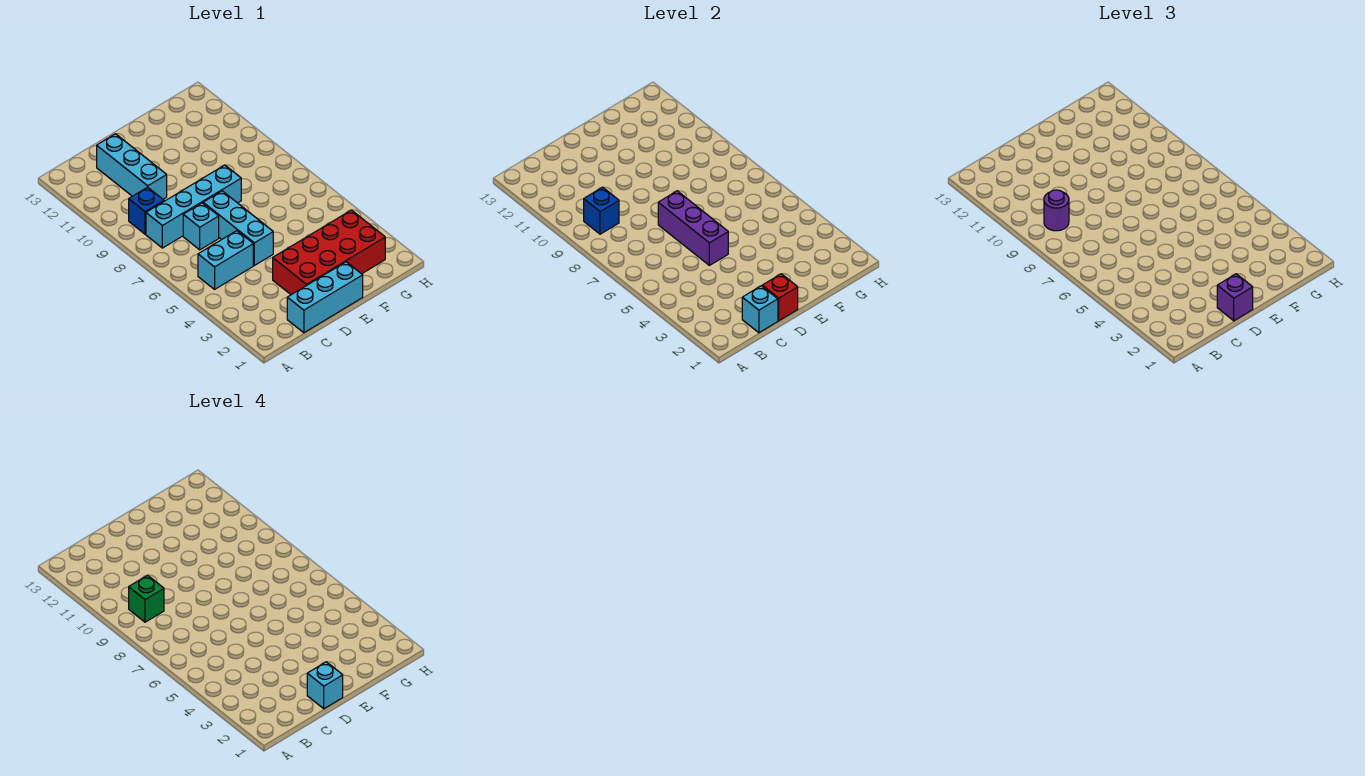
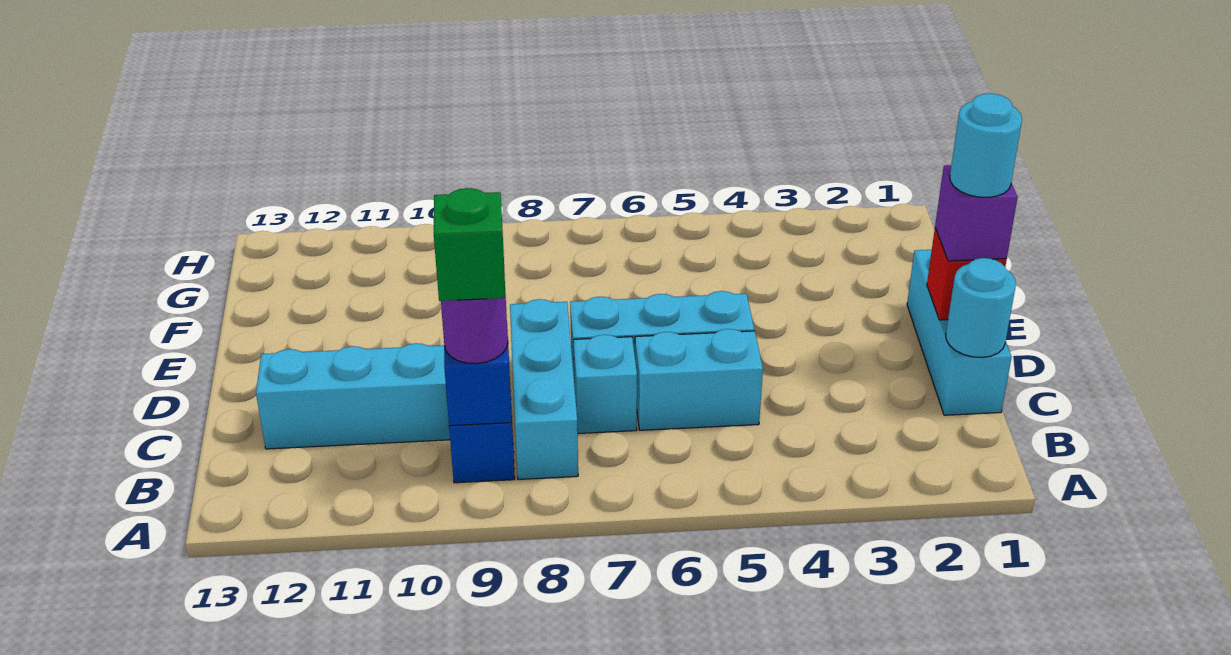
cyan 1x2 brick [198,231,253,289] -> cyan 1x2 brick turned to [635,329,763,430]
cyan 1x4 brick [146,165,241,248] -> cyan 1x3 brick [510,299,578,479]
cyan 1x1 brick [742,286,778,333] -> cyan 1x1 round brick [946,258,1016,358]
cyan 1x1 brick [307,662,343,709] -> cyan 1x1 round brick [950,94,1022,197]
red 2x4 brick [273,210,385,295] -> none
purple 1x3 brick [658,191,728,265] -> none

